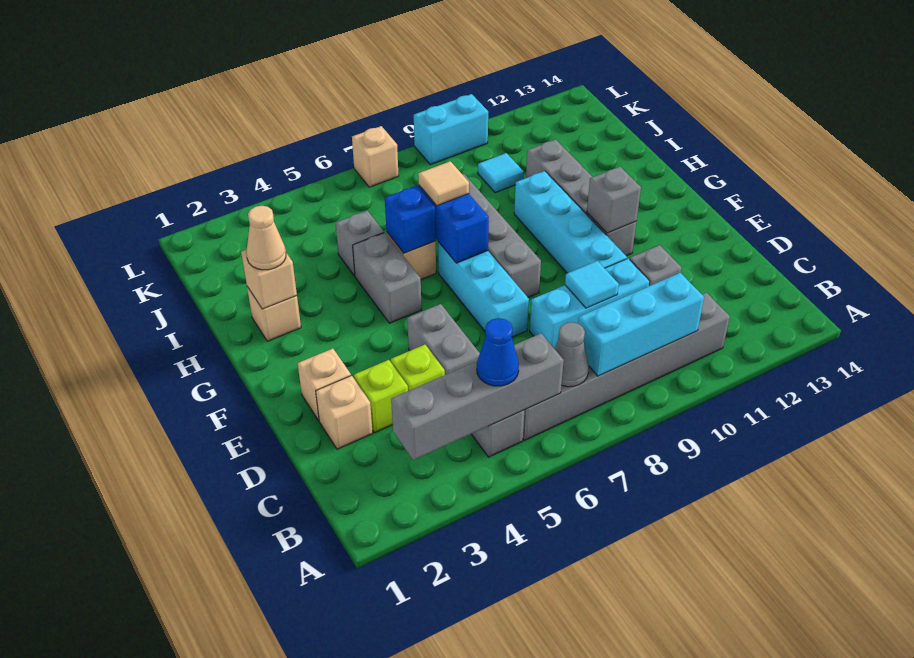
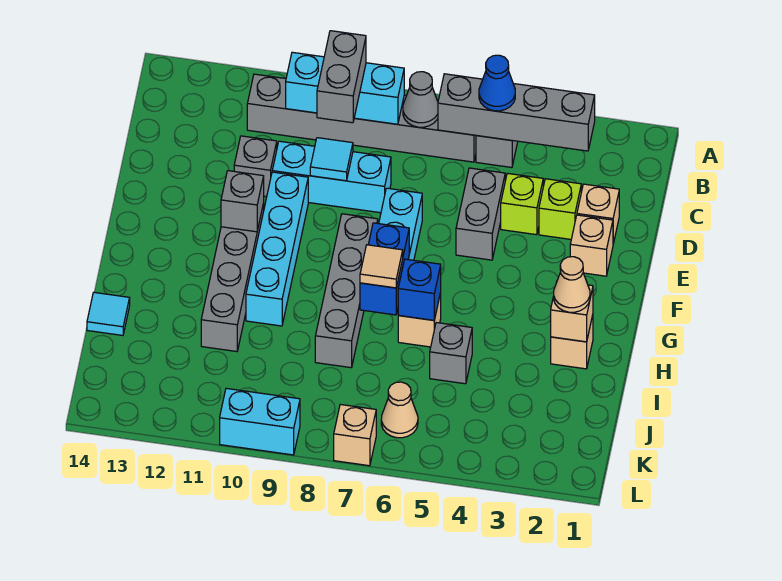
grey 1x2 brick [353,233,422,323] -> grey 1x2 brick moved to [317,31,366,123]
cyan 1x1 tile [478,153,524,193] -> cyan 1x1 tile moved to [87,292,130,335]
none -> tan 1x1 cone [381,382,418,438]

